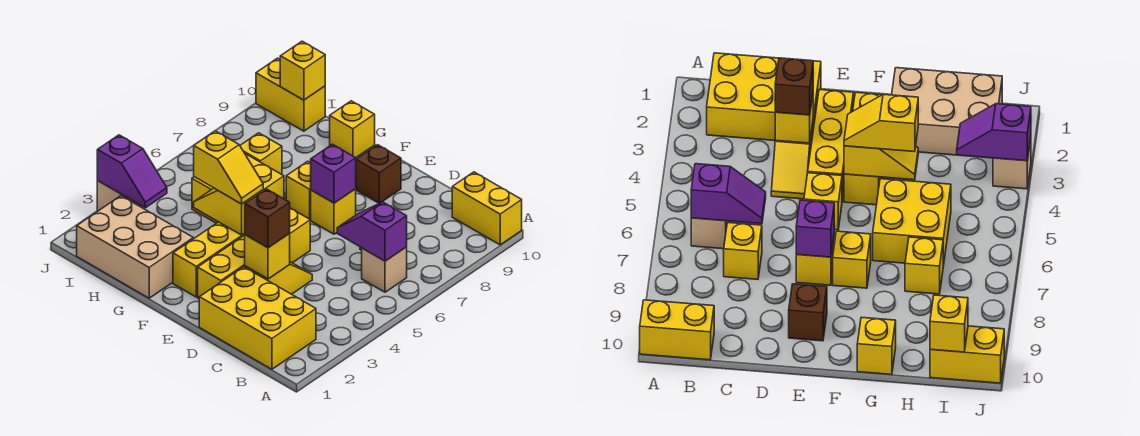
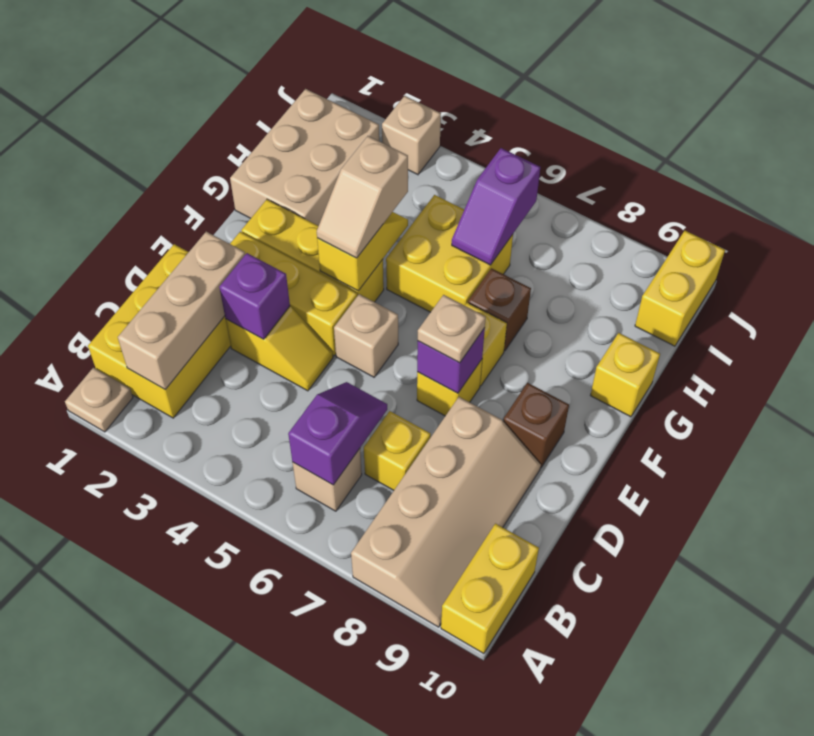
none -> tan 1x1 plate [65,368,133,432]
none -> tan 2x4 slope [351,397,541,627]
none -> tan 1x3 brick [118,232,245,390]
yellow 1x1 brick [245,234,290,279] -> purple 1x1 brick [219,253,290,339]
brown 1x1 brick [244,189,290,248] -> brown 1x1 brick moved to [468,268,531,351]
yellow 1x1 brick [290,208,310,263] -> tan 1x1 brick [334,294,398,377]
none -> tan 1x1 plate [418,295,486,363]
yellow 1x2 slope [194,131,263,204] -> tan 1x2 slope [317,136,408,258]
yellow 1x1 brick [240,133,282,174] -> none
purple 1x2 slope [97,135,167,208] -> purple 1x2 slope moved to [452,148,540,265]
yellow 1x1 brick [280,41,325,100] -> none

